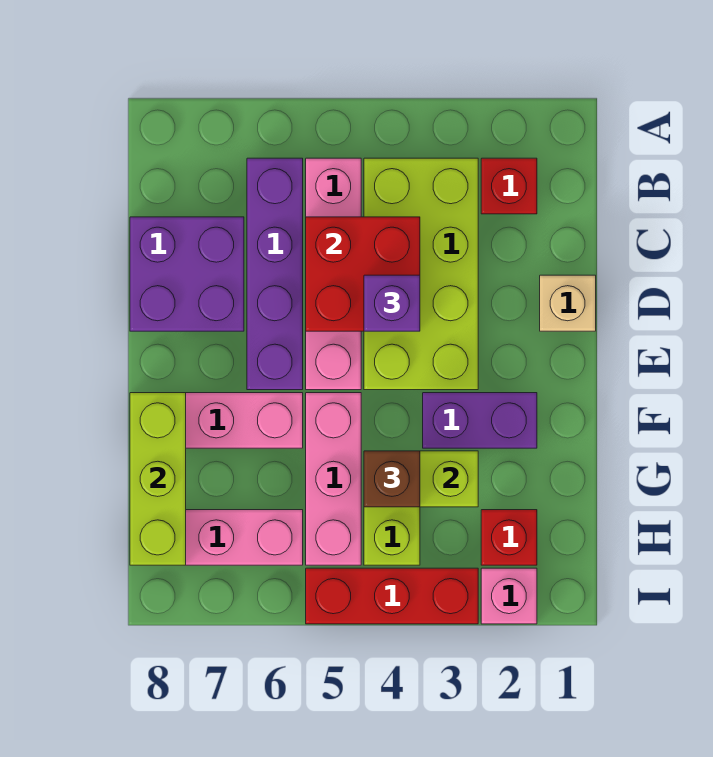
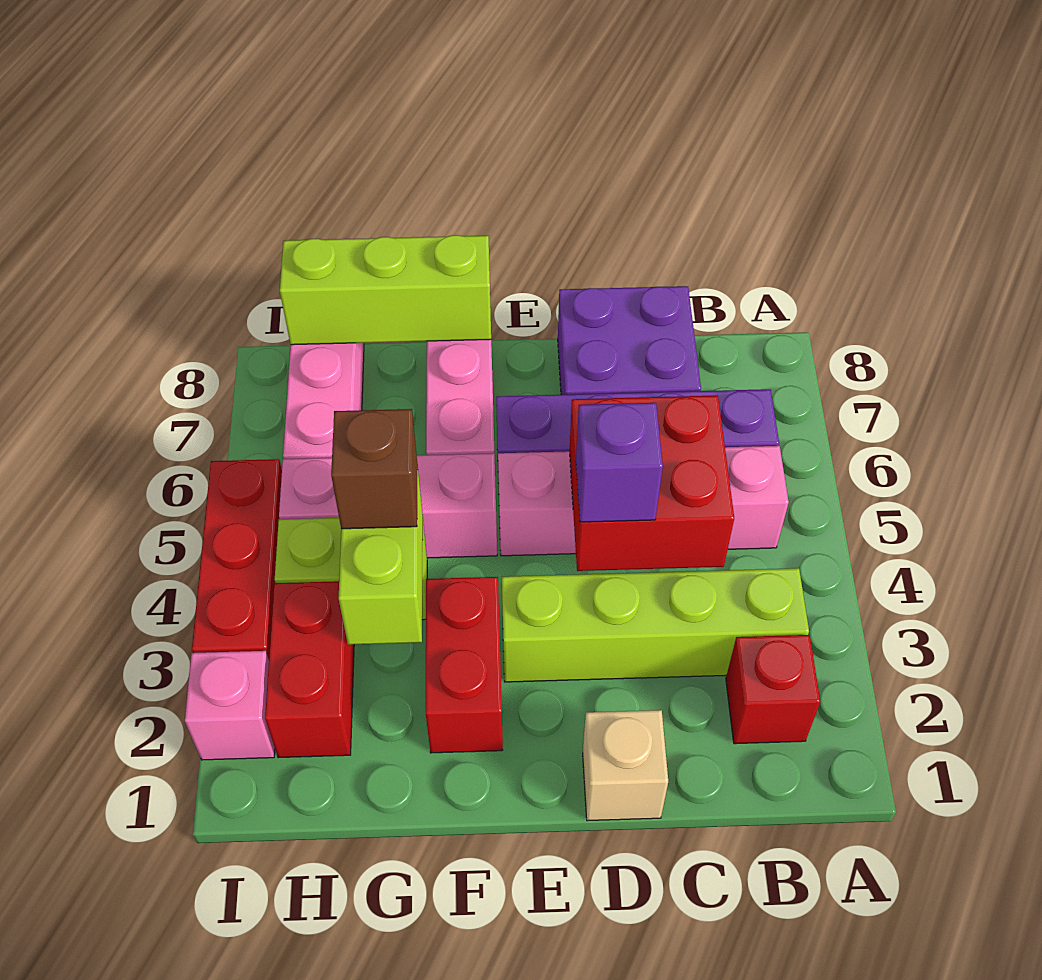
lime 2x4 brick [364,158,478,390] -> lime 1x4 brick [502,568,809,682]
purple 1x2 brick [423,393,537,448] -> red 1x2 brick [426,577,503,753]
red 1x1 brick [481,510,537,565] -> red 1x2 brick [265,581,354,758]

